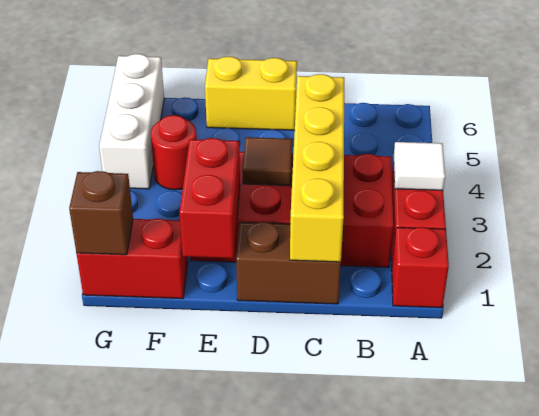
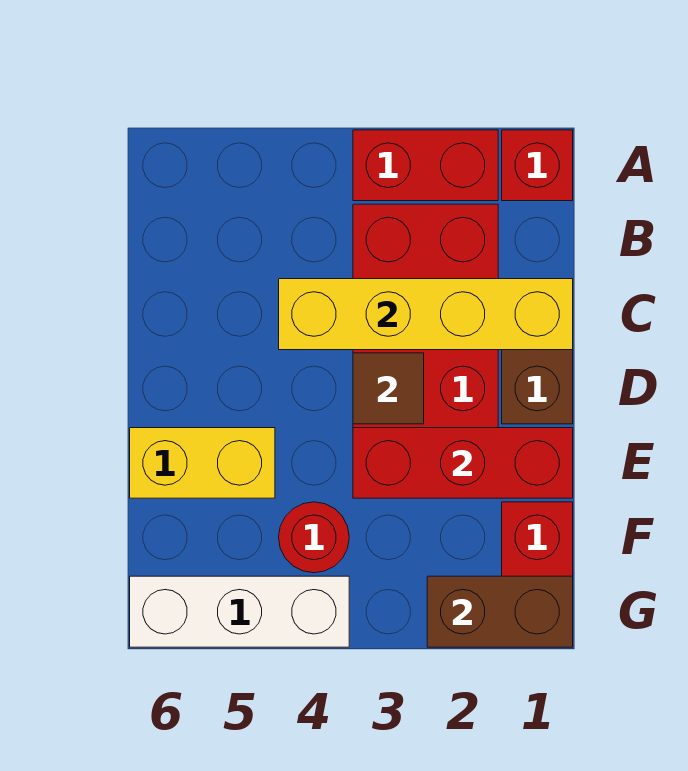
white 1x1 tile [394,142,445,190] -> none
yellow 1x2 brick [205,57,297,130] -> yellow 1x2 brick turned to [130,428,275,498]
red 1x2 brick [180,138,240,258] -> red 1x3 brick [353,428,573,498]
brown 1x1 brick [69,171,133,255] -> brown 1x2 brick [427,576,573,647]

